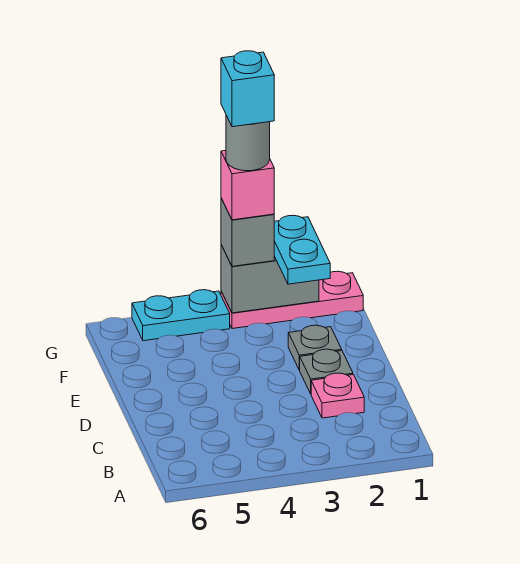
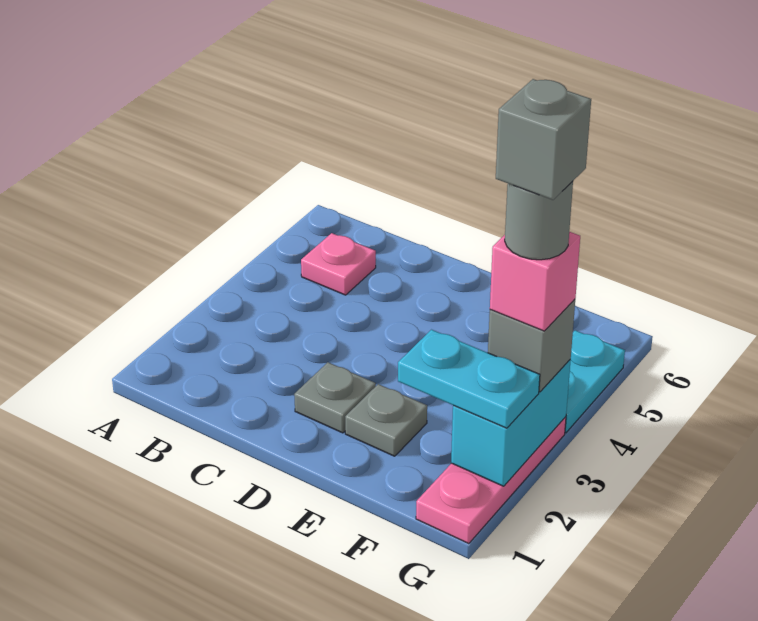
pink 1x1 plate [311,373,364,418] -> pink 1x1 plate moved to [301,233,376,295]
grey 1x2 brick [221,245,319,313] -> cyan 1x2 brick [451,360,571,486]
cyan 1x1 brick [221,51,274,127] -> grey 1x1 brick [496,79,591,200]

